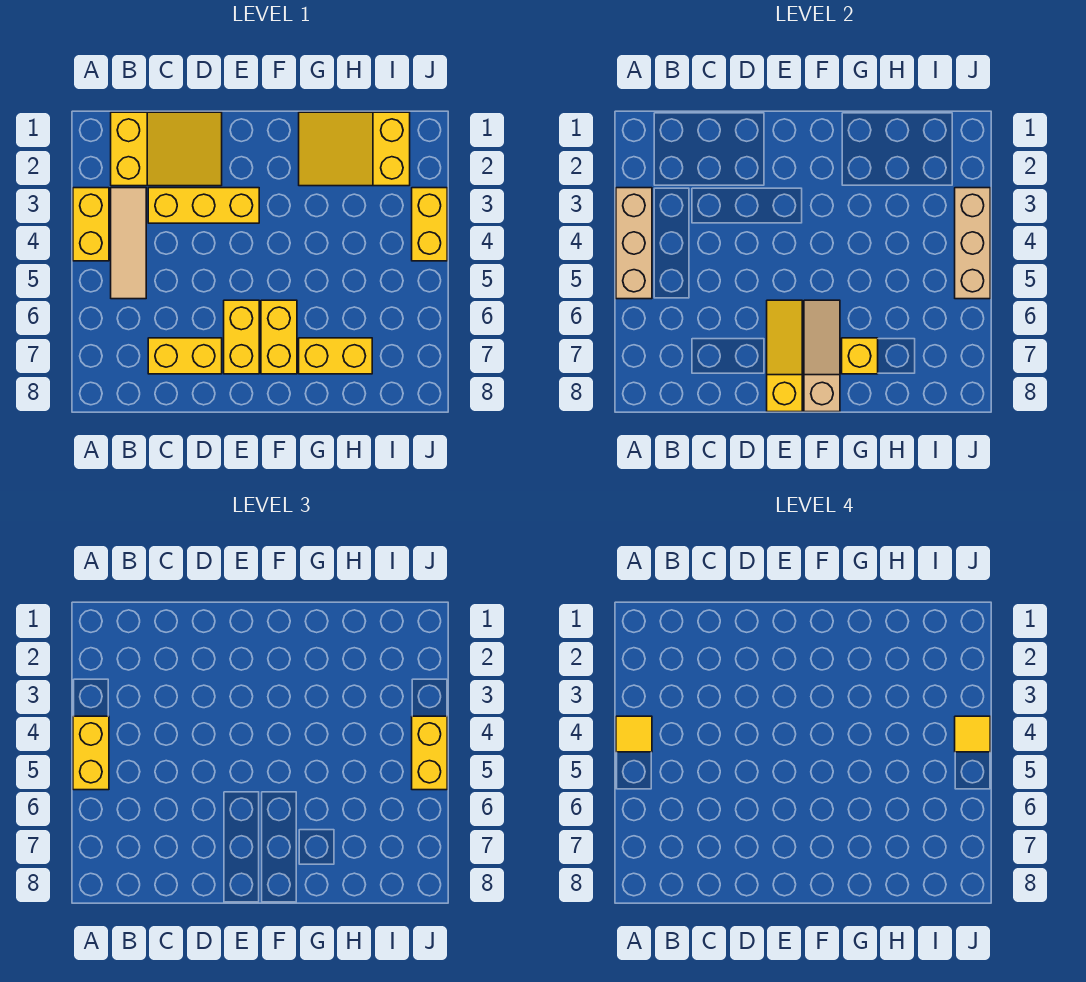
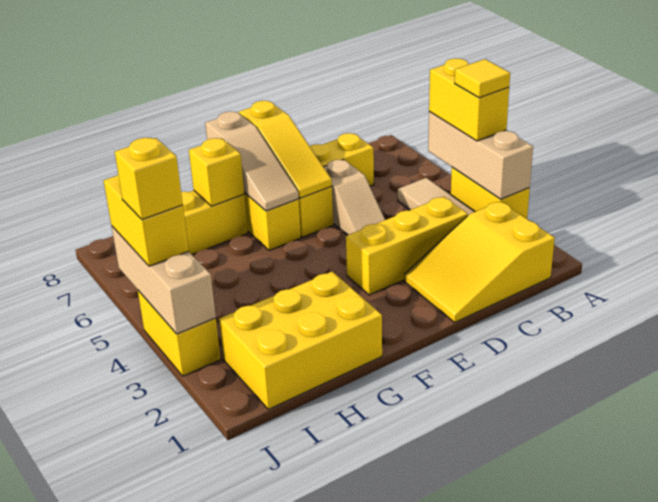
none -> tan 1x2 slope [324,160,385,235]
yellow 2x3 slope [299,112,410,186] -> yellow 2x3 brick [219,272,382,409]
yellow 1x1 tile [955,716,990,752] -> yellow 1x1 brick [115,138,183,219]

